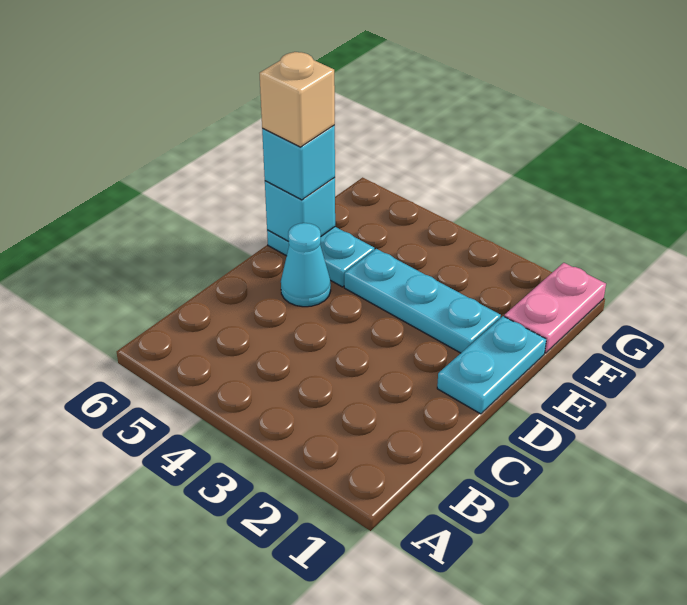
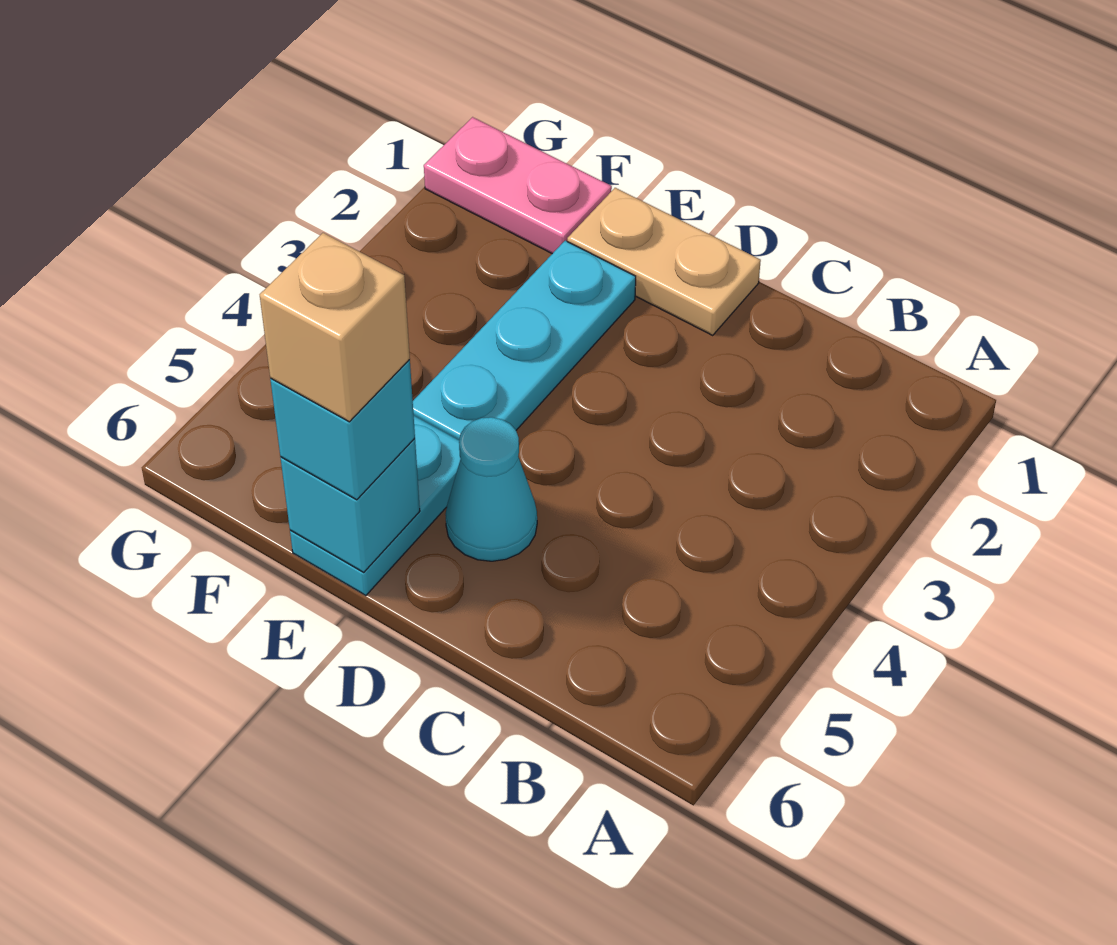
cyan 1x2 plate [437,316,546,414] -> tan 1x2 plate [567,188,761,335]

